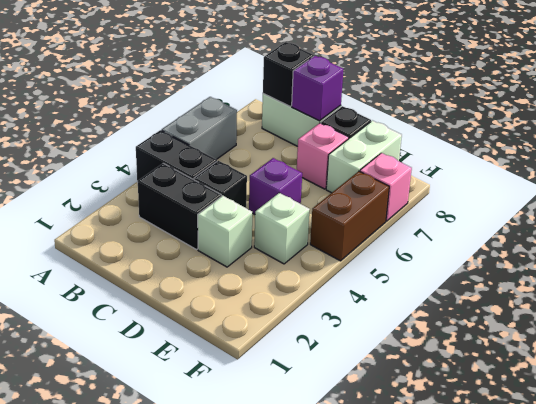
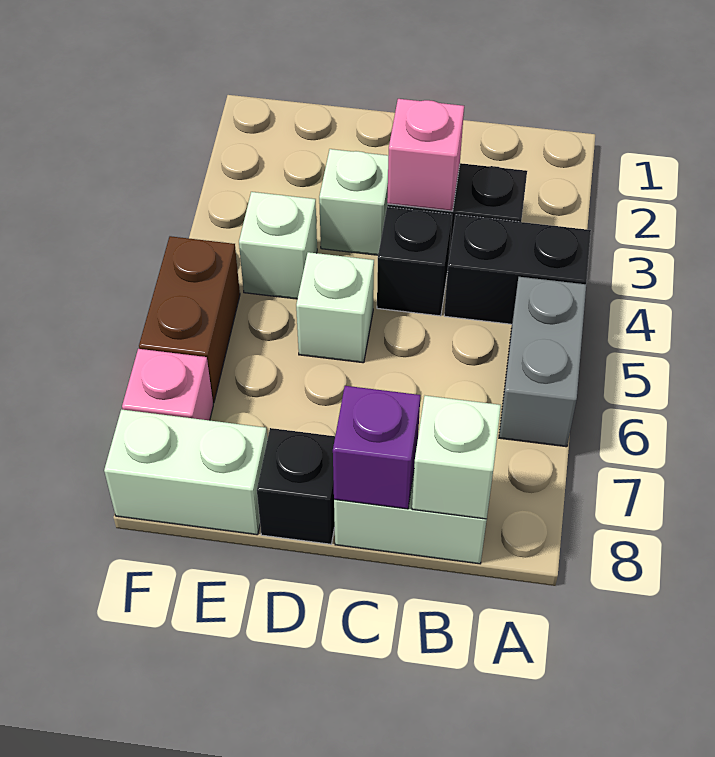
black 1x1 brick [263,42,314,106] -> white 1x1 brick [412,396,501,519]
purple 1x1 brick [249,158,302,214] -> white 1x1 brick [296,252,374,363]
pink 1x1 brick [297,123,349,189] -> pink 1x1 brick moved to [387,99,464,211]
white 1x2 brick [326,121,402,193] -> white 1x2 brick turned to [104,409,267,535]

